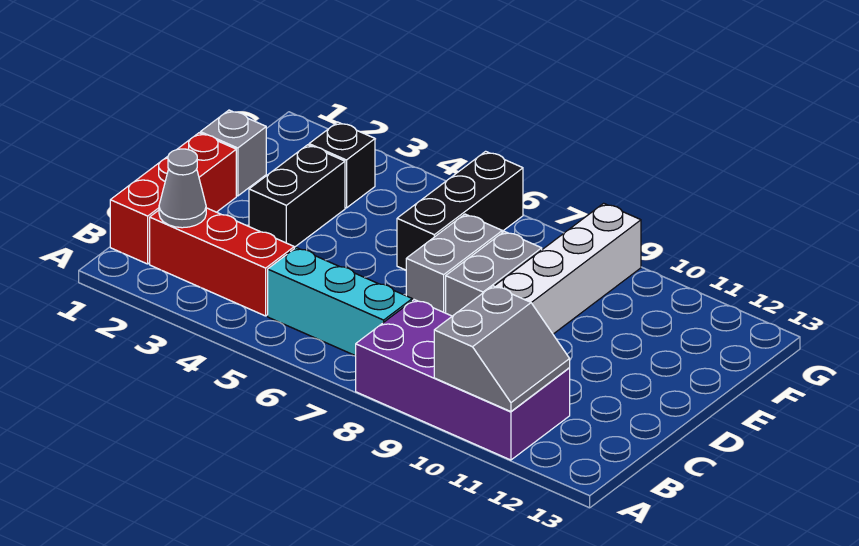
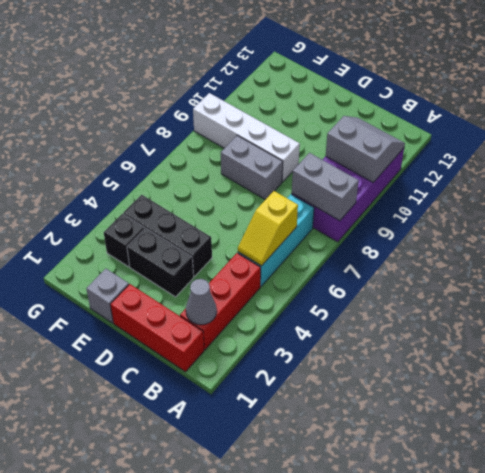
none -> yellow 1x2 slope [238,191,298,266]
grey 1x2 brick [406,214,502,313] -> grey 1x2 brick moved to [292,153,359,221]
black 1x3 brick [397,151,523,270] -> black 1x3 brick moved to [123,195,212,277]

